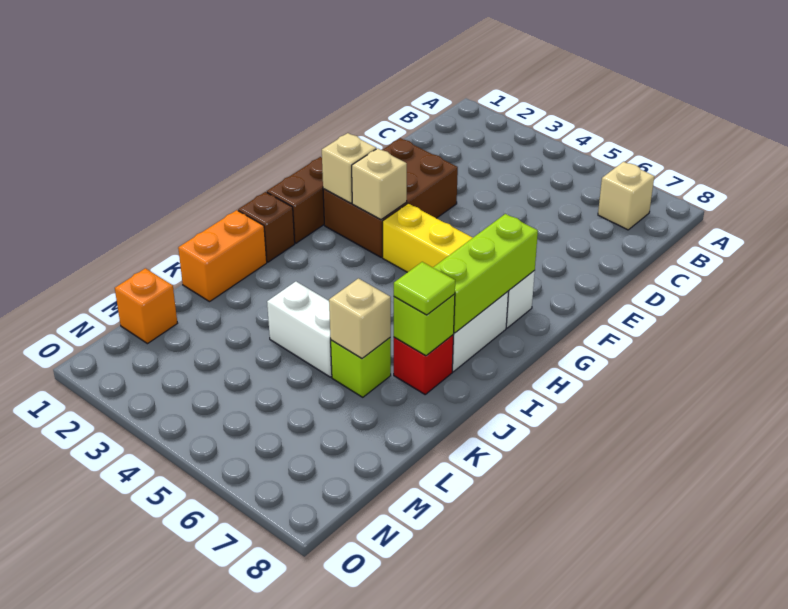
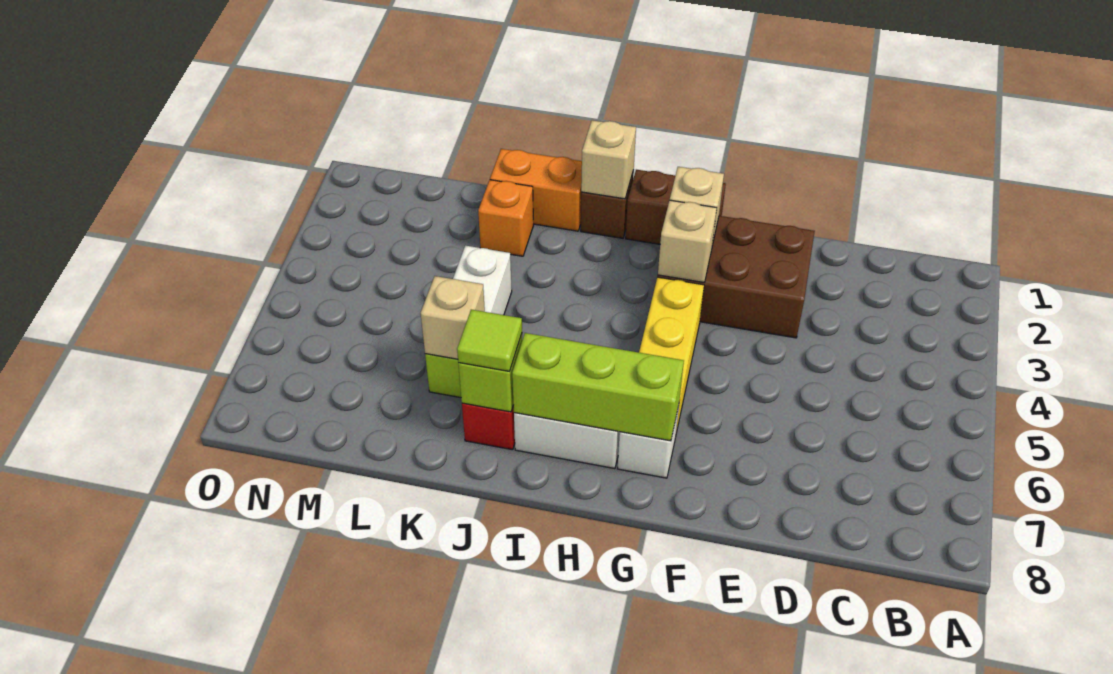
tan 1x1 brick [598,162,654,230] -> tan 1x1 brick moved to [581,120,636,199]
orange 1x1 brick [115,268,177,344] -> orange 1x1 brick moved to [478,180,533,256]

